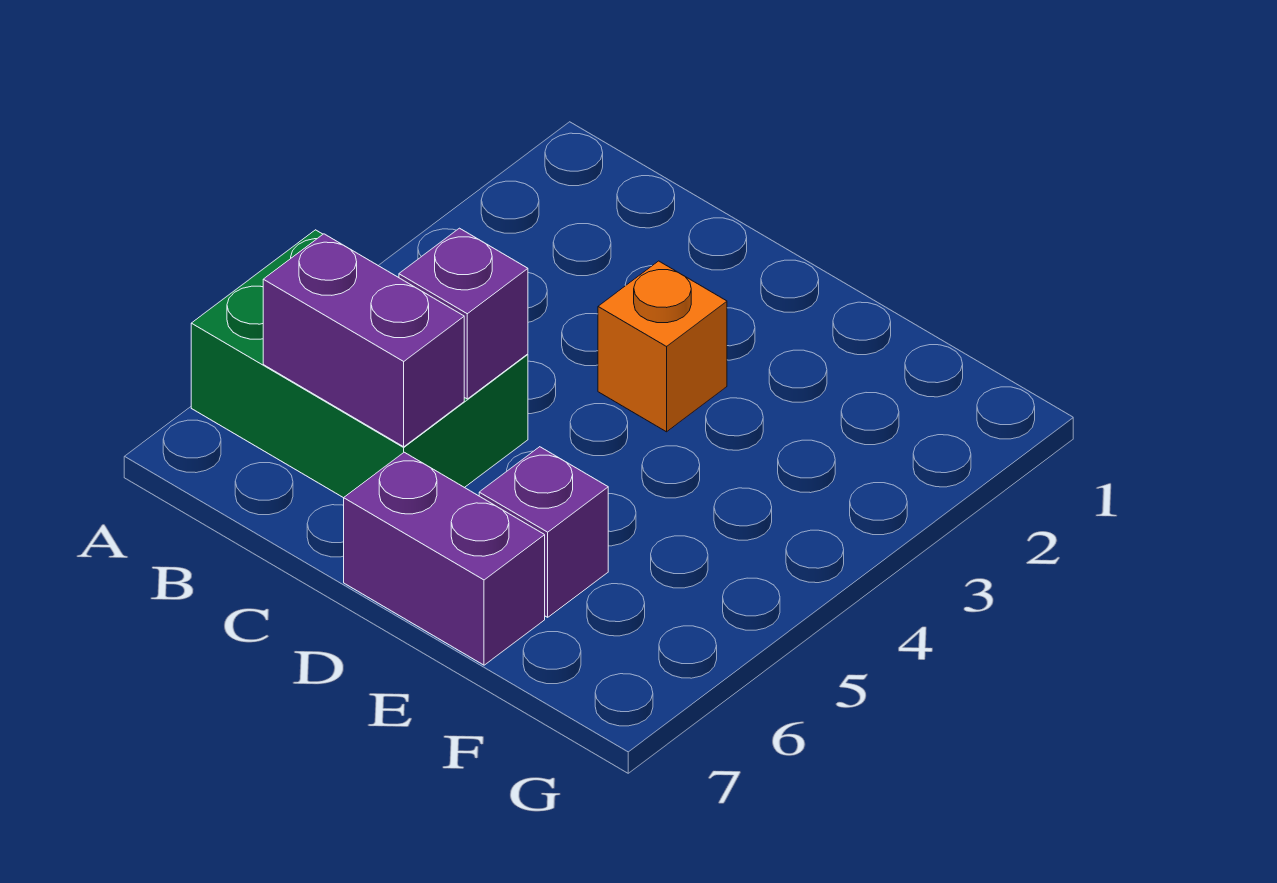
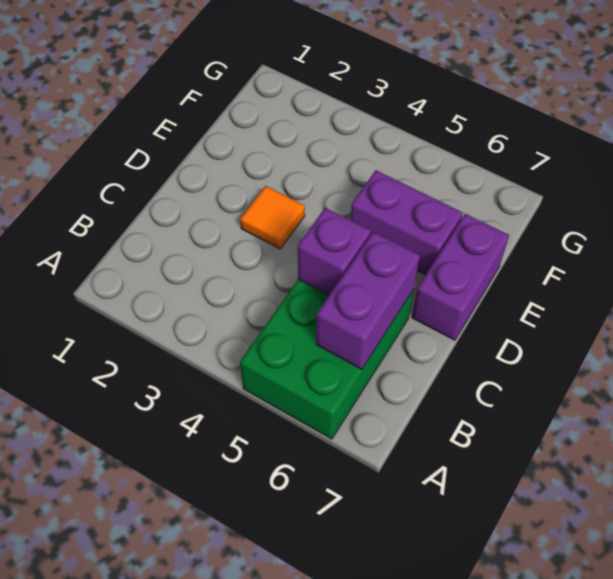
orange 1x1 brick [598,261,727,432] -> orange 1x1 tile [240,186,305,249]
purple 1x1 brick [479,447,608,617] -> purple 1x2 brick [351,170,463,275]

